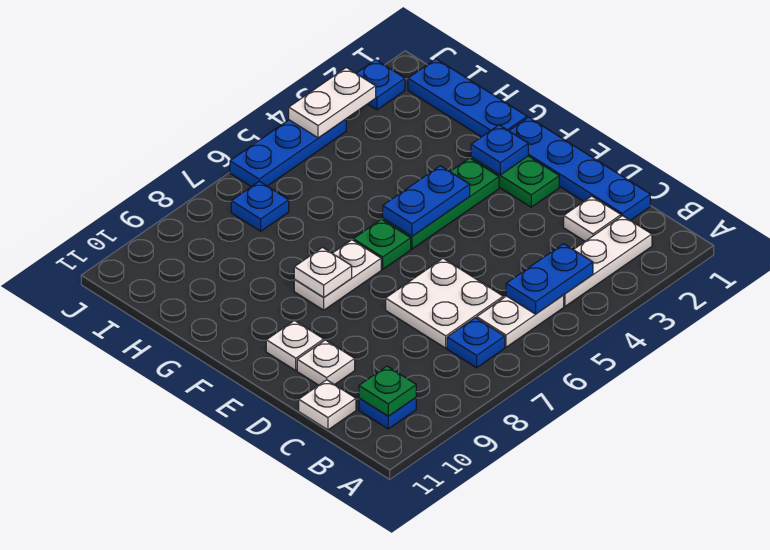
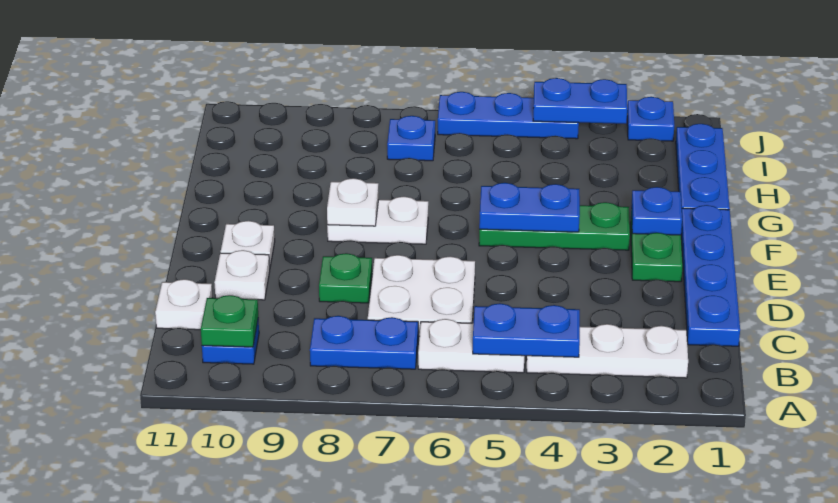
blue 1x1 plate [447,318,505,368] -> blue 1x2 plate [310,316,418,369]
white 1x1 plate [564,196,621,241] -> none
green 1x1 plate [353,219,411,269] -> green 1x1 plate moved to [319,253,372,303]
white 1x2 plate [289,67,376,138] -> blue 1x2 plate [533,78,627,124]

